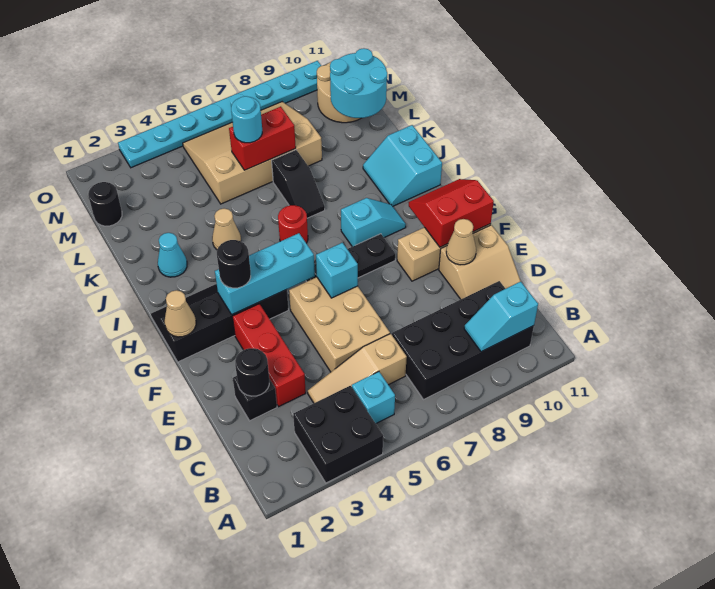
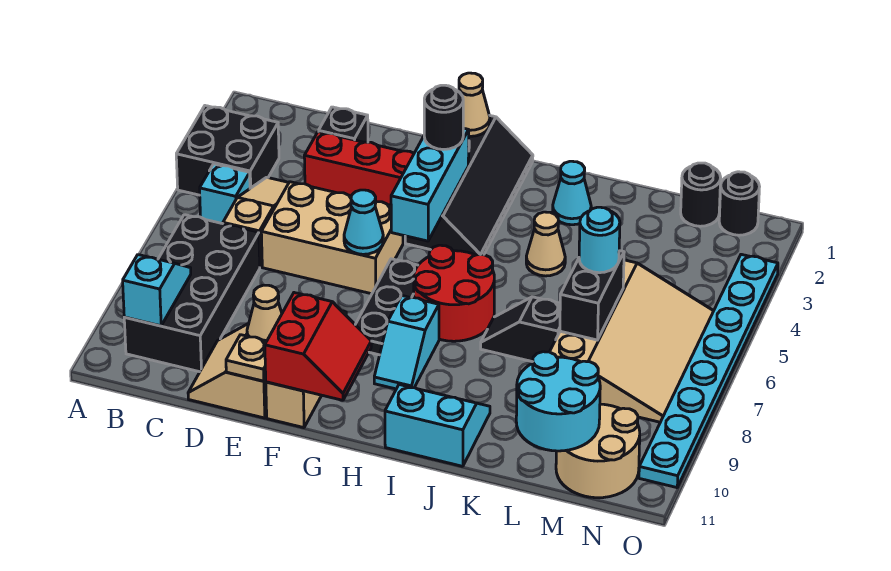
black 1x1 round brick [235,348,269,396] -> black 1x1 round brick moved to [719,172,760,235]
none -> tan 1x1 plate [226,335,267,381]
cyan 1x1 brick [316,243,358,298] -> cyan 1x1 cone [344,190,383,254]
red 1x1 round brick [278,205,308,243] -> red 2x2 round brick [414,245,494,341]
red 1x2 brick [229,107,296,170] -> black 1x2 brick [560,251,624,340]

